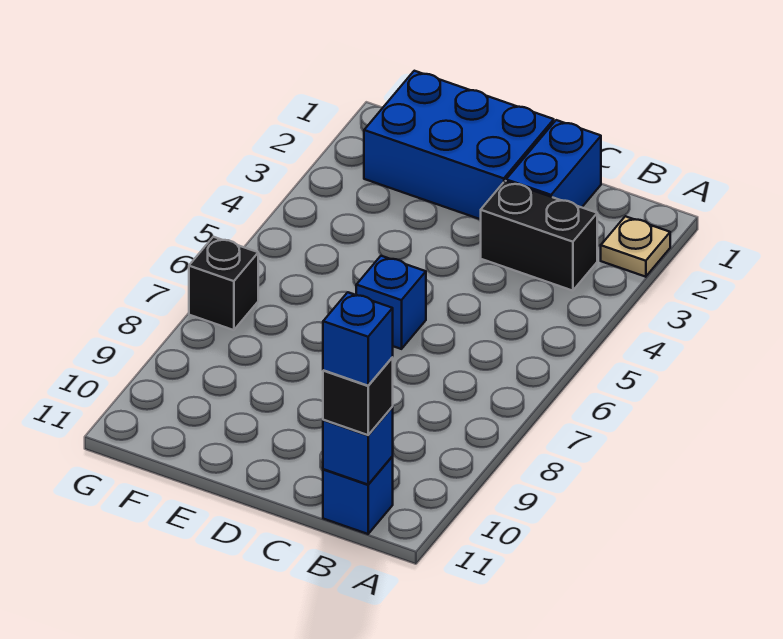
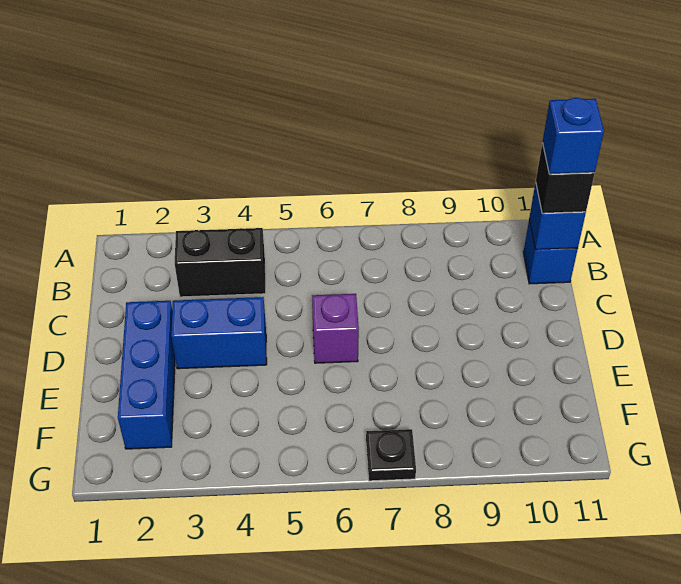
tan 1x1 plate [601,216,670,277] -> none
black 1x2 brick [481,181,597,291] -> black 1x2 brick turned to [175,228,266,297]
blue 1x2 brick [506,120,601,207] -> blue 1x2 brick moved to [171,297,267,369]
blue 2x3 brick [364,71,554,219] -> blue 1x3 brick [118,301,175,449]
blue 1x1 brick [356,256,426,349] -> purple 1x1 brick [312,294,359,363]
black 1x1 brick [189,237,258,330] -> black 1x1 plate [366,429,416,481]

